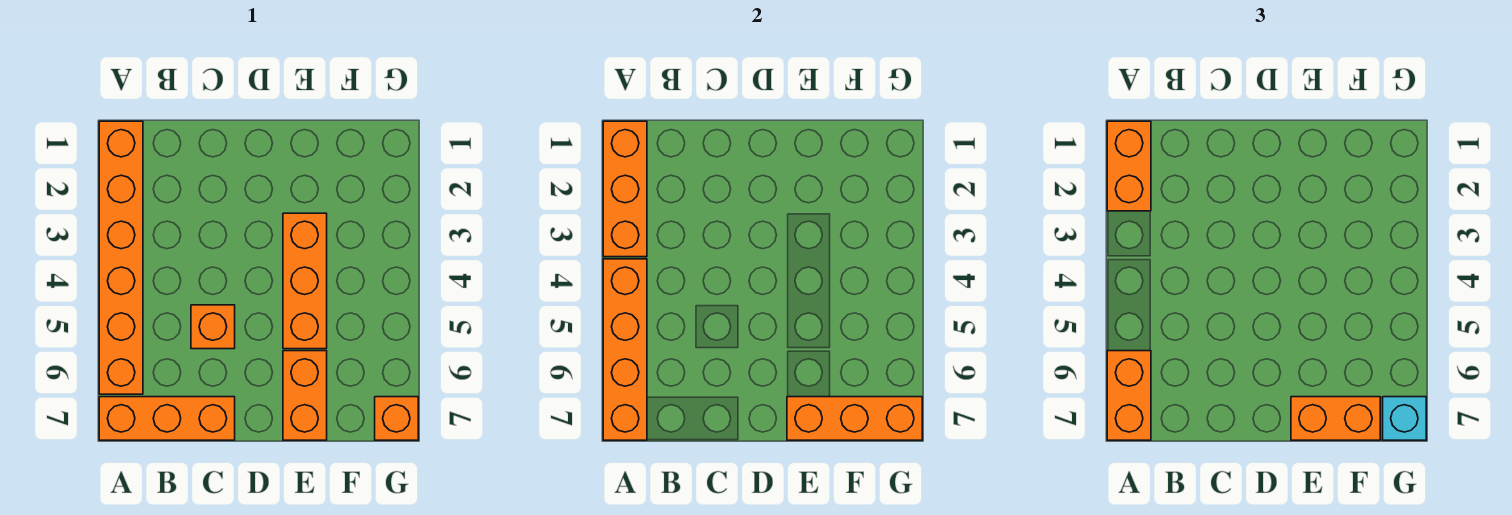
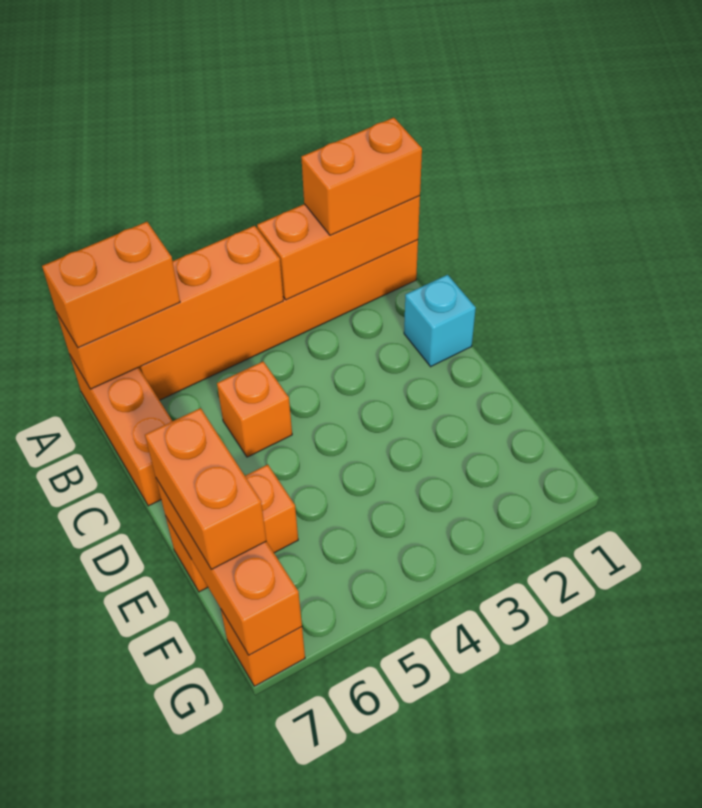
orange 1x3 brick [283,213,327,349] -> none
cyan 1x1 brick [1383,397,1426,440] -> cyan 1x1 brick moved to [404,275,476,367]

